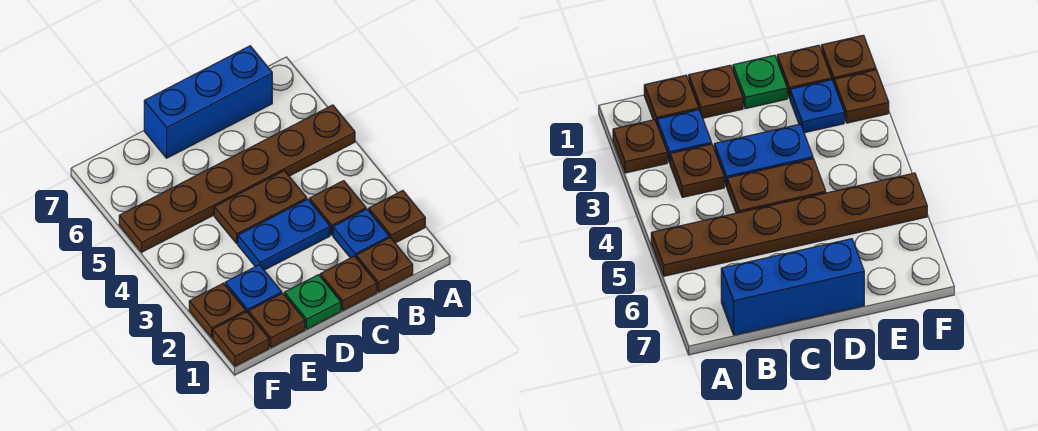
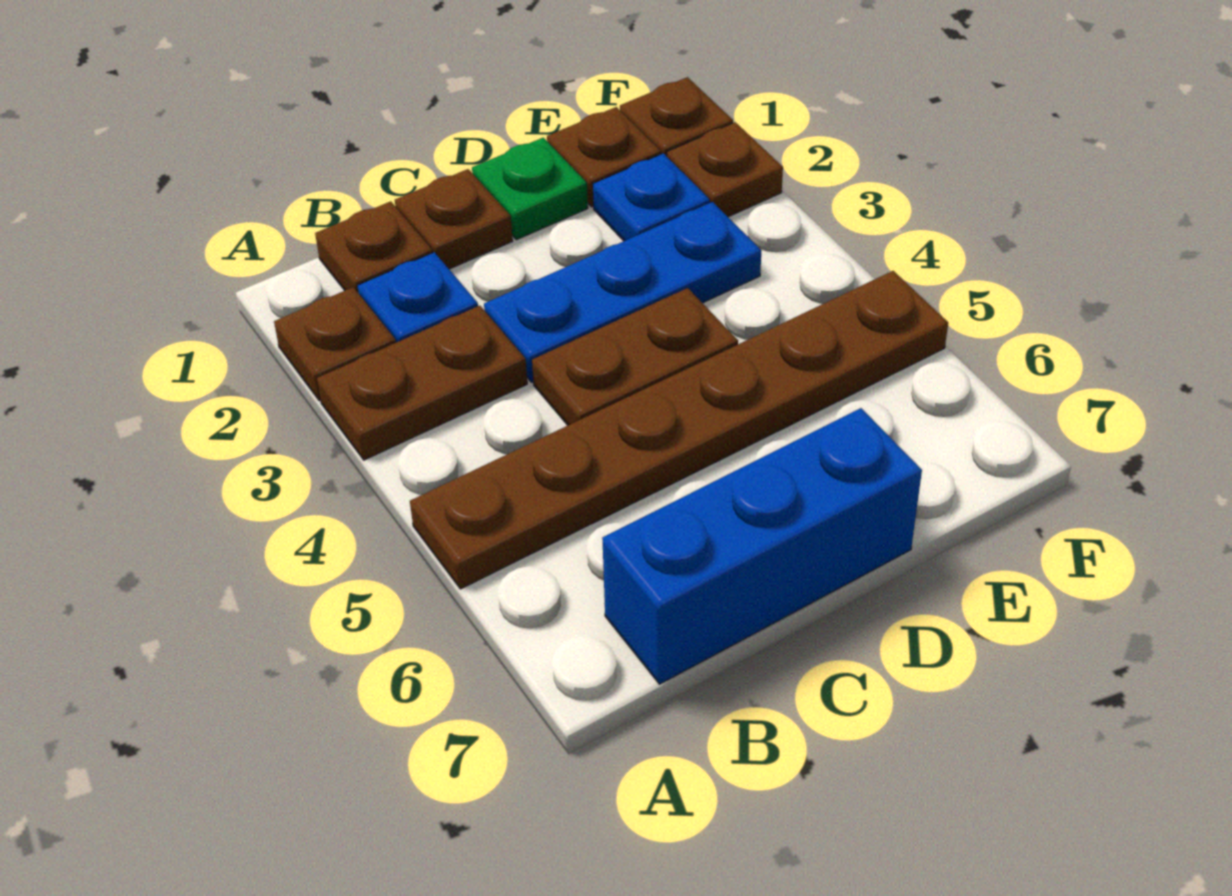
brown 1x1 plate [310,181,366,235] -> brown 1x2 plate [317,306,527,460]
blue 1x2 plate [238,199,330,270] -> blue 1x3 plate [484,202,761,382]

